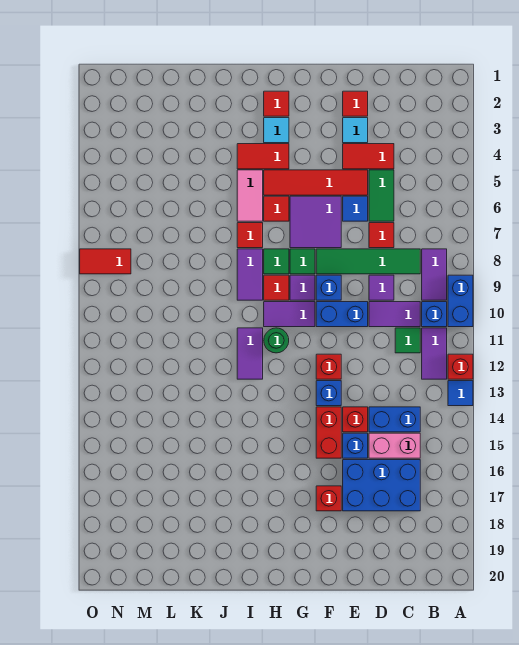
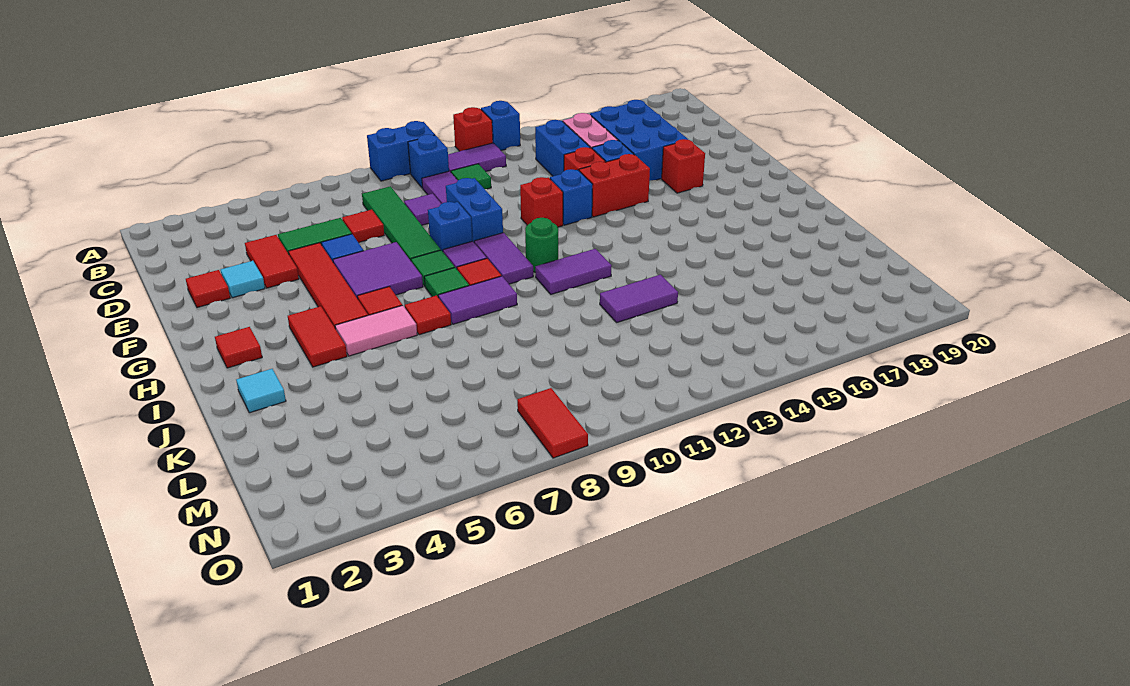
blue 1x1 tile [448,381,473,406] -> blue 1x1 brick [481,101,520,150]
purple 1x2 tile [422,249,447,300] -> purple 1x2 tile moved to [600,275,678,323]
cyan 1x1 tile [264,118,289,143] -> cyan 1x1 tile moved to [236,369,286,413]

